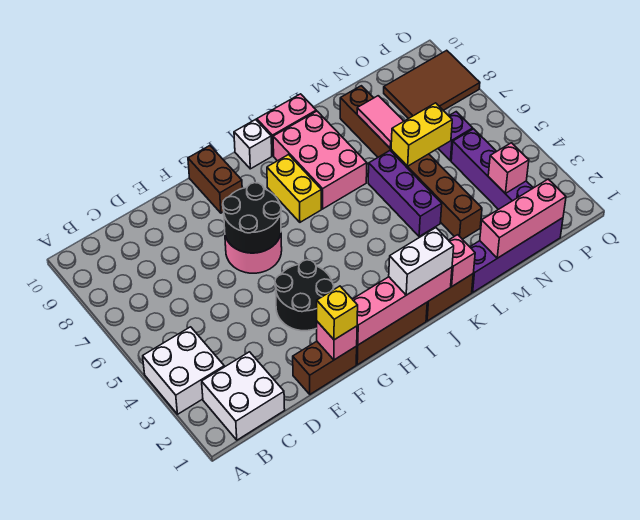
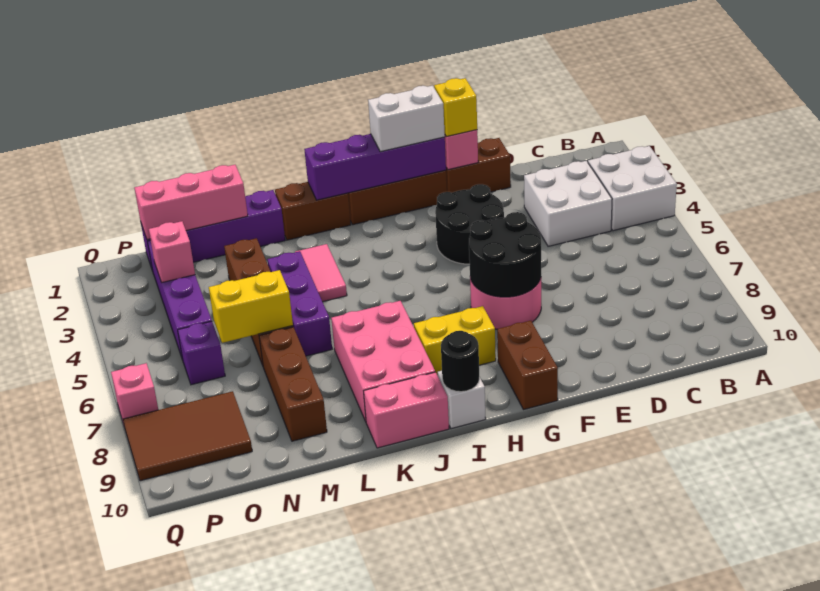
white 2x2 brick [202,352,285,440] -> white 2x2 brick moved to [524,161,612,246]
pink 1x4 brick [353,267,452,345] -> purple 1x4 brick [304,134,446,200]
white 1x2 brick [389,228,454,295] -> white 1x2 brick moved to [368,86,445,152]
yellow 1x2 brick [267,155,321,222] -> yellow 1x2 brick turned to [414,306,496,375]
none -> black 1x1 round brick [441,331,479,392]
pink 1x1 brick [449,235,475,286] -> pink 1x1 brick moved to [111,363,158,424]
pink 1x2 tile [357,96,404,149] -> pink 1x2 tile moved to [295,244,347,302]

